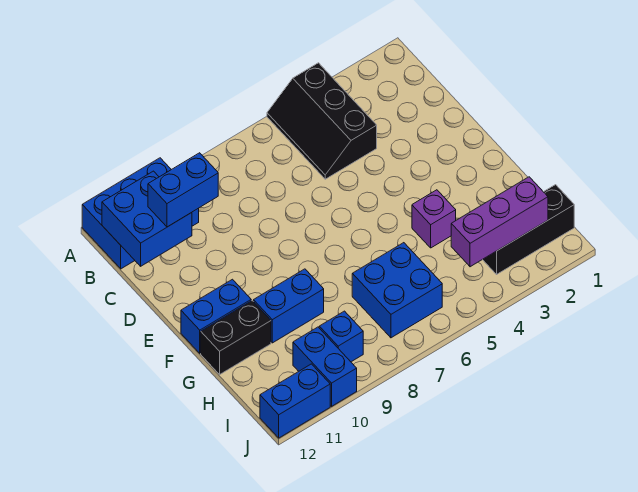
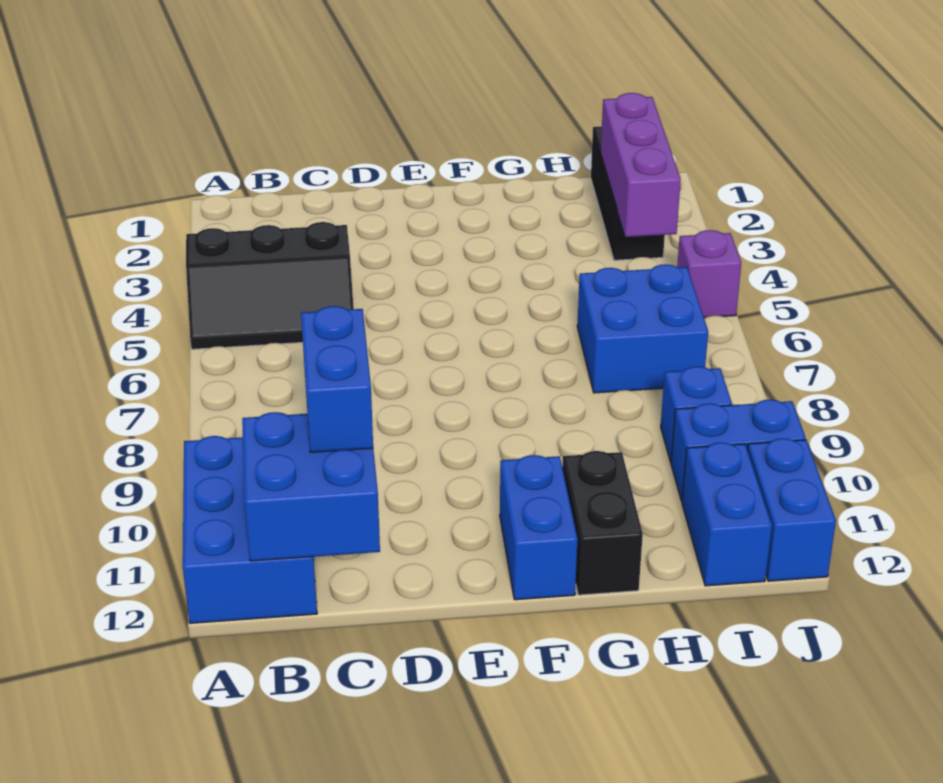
purple 1x1 brick [412,190,456,248] -> purple 1x1 brick moved to [677,230,741,318]
blue 1x2 brick [254,269,324,343] -> blue 1x2 brick moved to [682,443,772,586]

